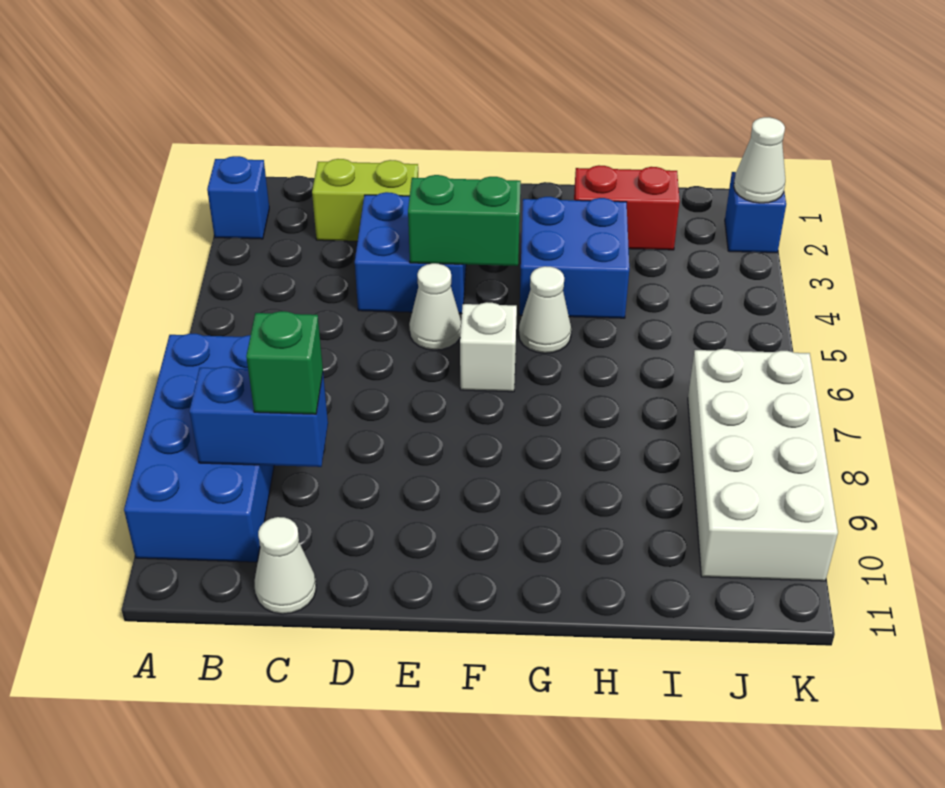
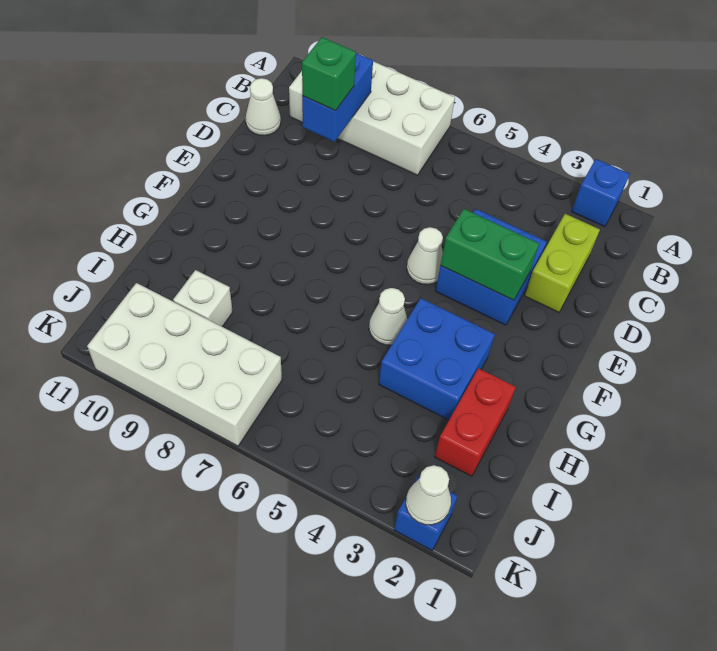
blue 2x4 brick [124,334,274,562] -> white 2x4 brick [289,61,455,175]
green 1x2 brick [408,175,521,266] -> green 1x2 brick turned to [440,209,539,300]
white 1x1 brick [460,302,517,392] -> white 1x1 brick moved to [173,270,233,327]

